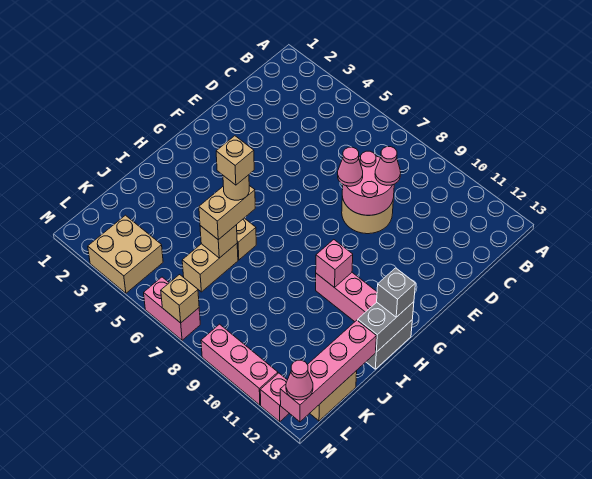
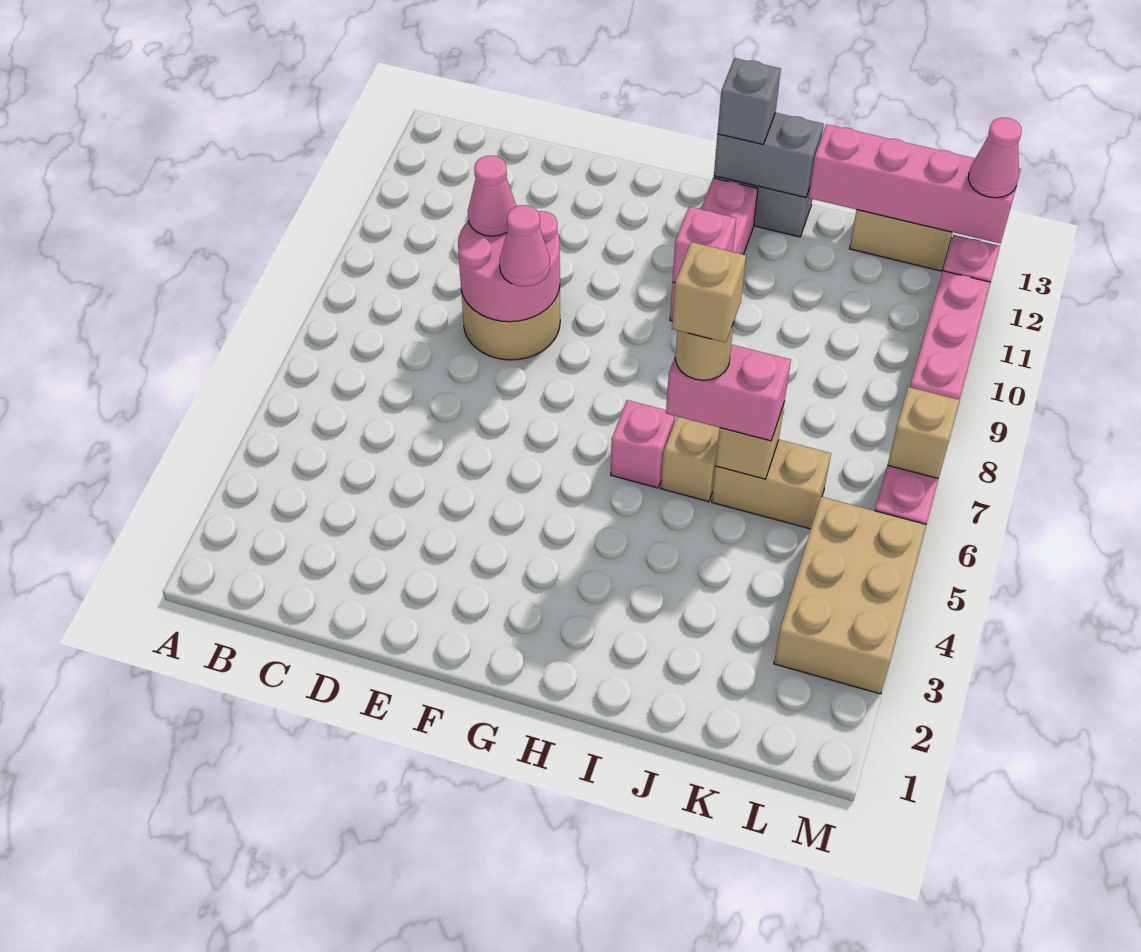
none -> pink 1x1 brick [611,400,675,488]
tan 1x2 brick [199,185,255,240] -> pink 1x2 brick [666,344,791,441]
tan 2x2 brick [88,215,163,293] -> tan 2x3 brick [774,497,926,694]

